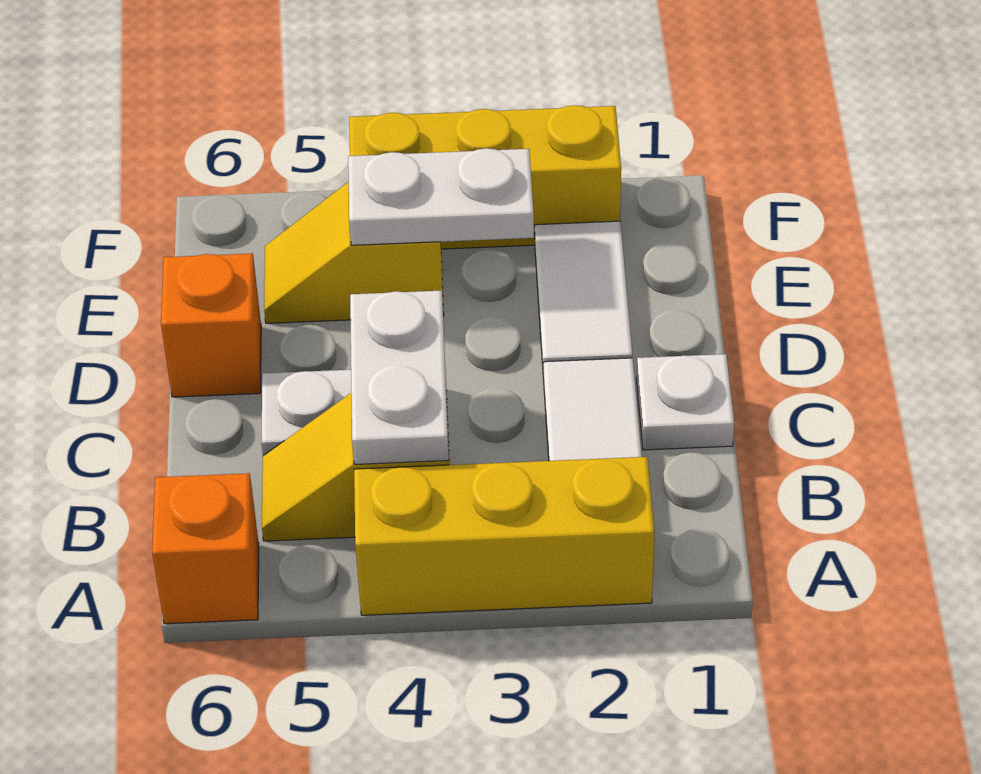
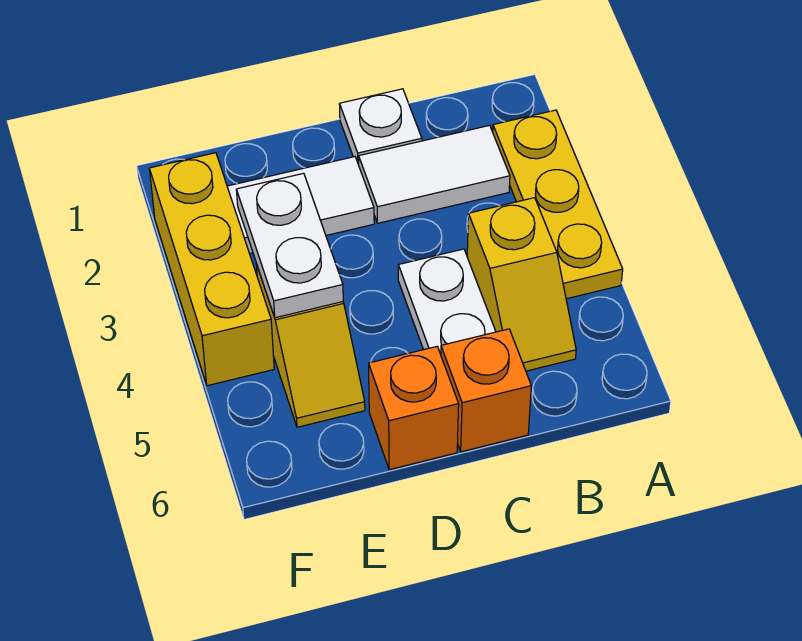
yellow 1x3 brick [354,457,654,615] -> yellow 1x3 plate [493,110,623,299]
orange 1x1 brick [152,473,259,624] -> orange 1x1 brick moved to [441,329,531,452]
white 1x2 plate [350,290,449,465] -> none

